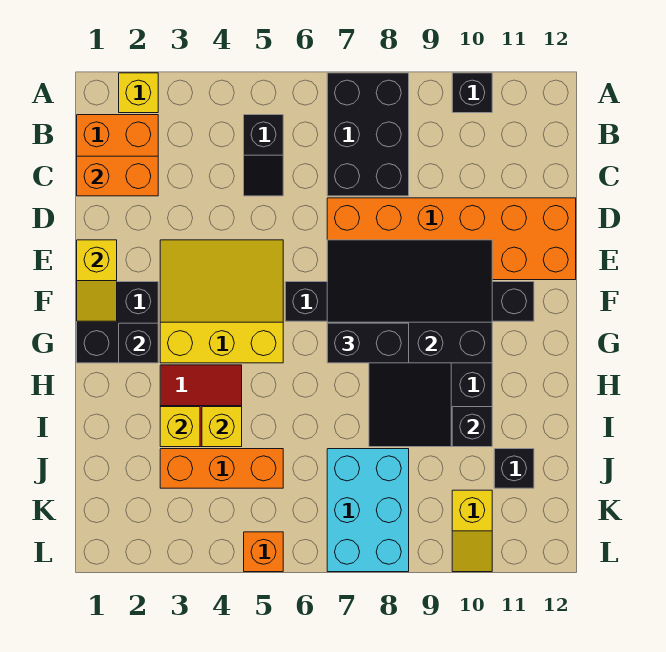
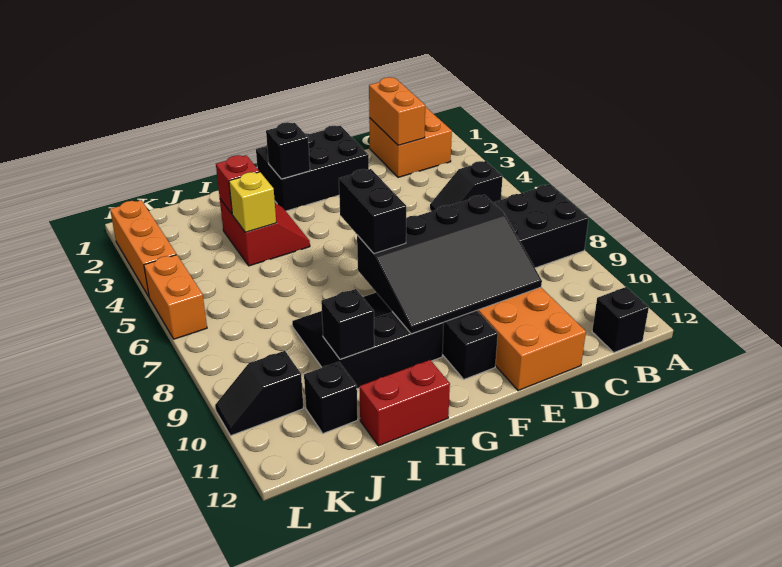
yellow 1x1 brick [119,73,158,113] -> none
black 1x1 brick [452,73,492,113] -> black 1x1 brick moved to [592,287,649,352]
yellow 1x2 slope [77,240,117,321] -> none
yellow 3x3 slope [160,240,283,363] -> none
black 3x4 slope [327,240,492,363] -> black 3x4 slope turned to [357,195,542,334]
black 2x2 brick [77,282,158,363] -> black 2x3 brick [256,126,369,211]
none -> red 1x2 brick [359,360,450,446]
yellow 1x1 brick [160,407,200,447] -> red 1x1 brick [216,155,259,214]
orange 1x3 brick [160,449,283,488] -> orange 1x3 brick moved to [110,200,176,296]
cyan 2x3 brick [327,449,409,572] -> none
yellow 1x2 slope [452,490,492,572] -> black 1x2 slope [215,351,303,436]
orange 1x1 brick [244,532,283,572] -> orange 1x2 brick [144,255,207,339]

